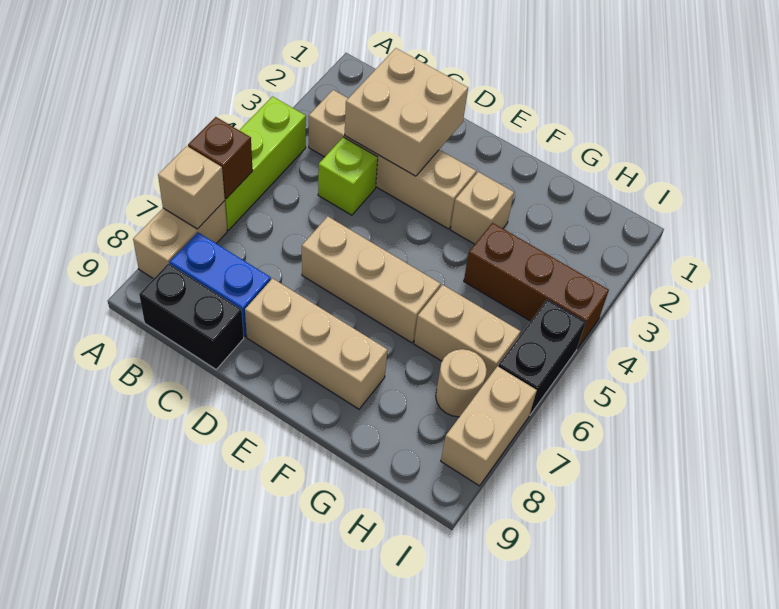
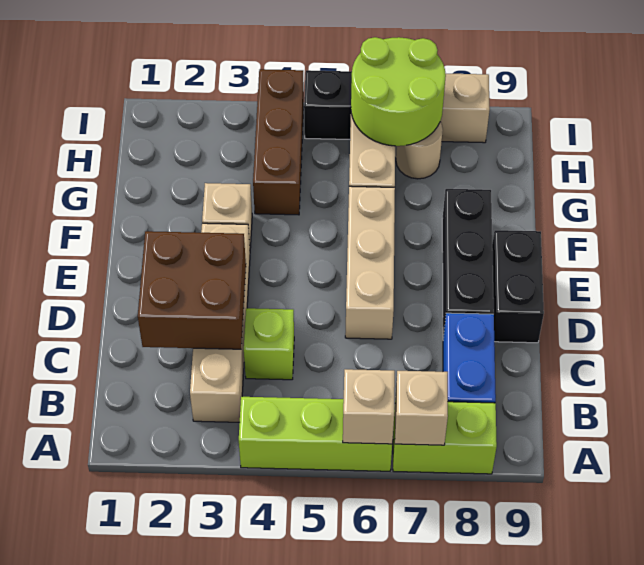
brown 1x1 brick [188,117,253,199] -> tan 1x1 brick [343,369,395,444]
tan 1x2 brick [133,201,227,279] -> lime 1x2 brick [393,402,497,474]
black 1x2 brick [139,263,244,369] -> black 1x2 brick moved to [492,230,544,343]
tan 2x2 brick [345,48,468,176] -> brown 2x2 brick [138,231,246,349]
tan 1x3 brick [245,278,388,409] -> black 1x3 brick [442,189,494,337]
none -> lime 2x2 round brick [351,37,446,146]

